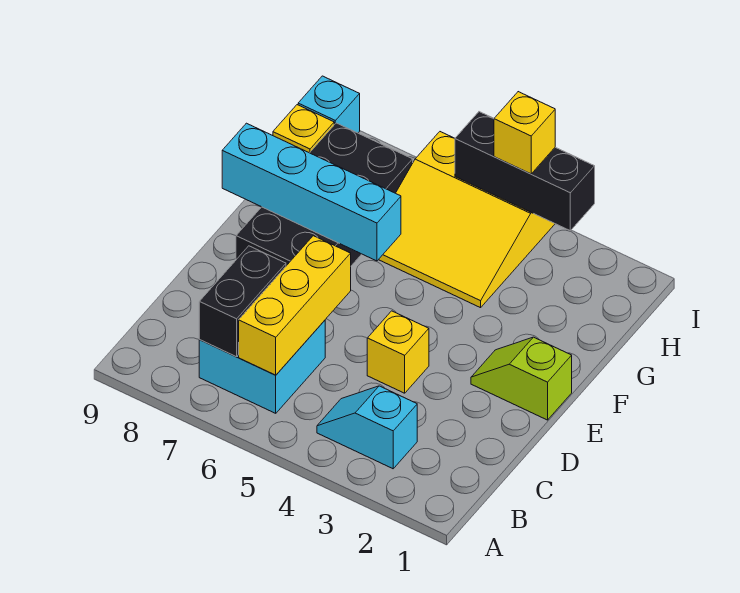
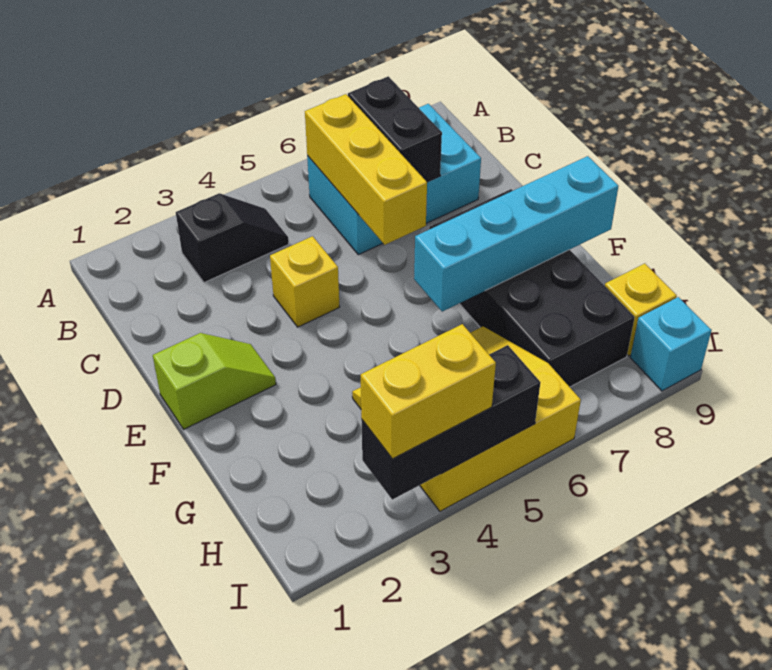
cyan 1x2 slope [317,386,417,469] -> black 1x2 slope [176,193,289,283]
cyan 2x2 brick [199,320,325,413] -> cyan 2x3 brick [307,104,481,255]
yellow 1x1 brick [494,92,555,174] -> yellow 1x2 brick [361,324,496,459]

